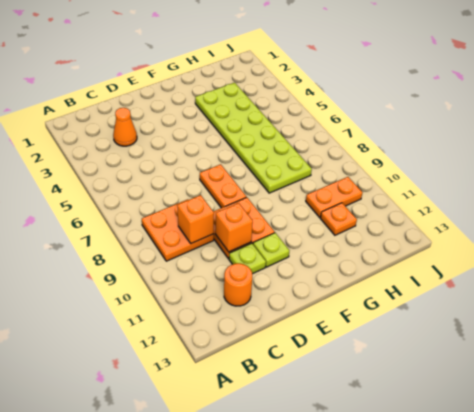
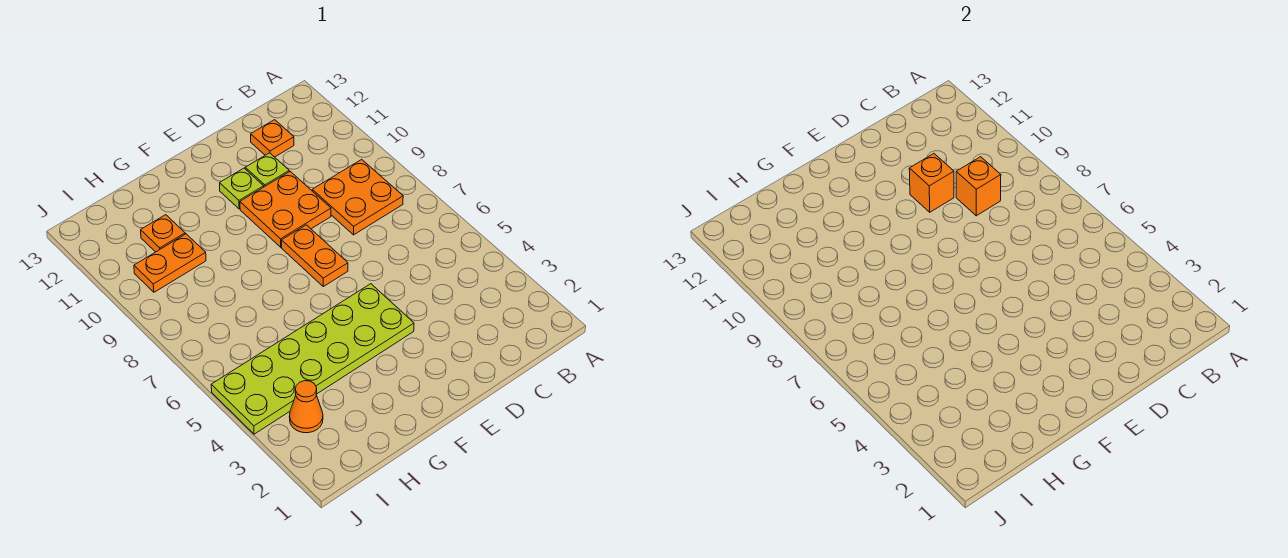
orange 1x1 cone [113,108,137,146] -> orange 1x1 cone moved to [289,381,323,433]
orange 1x1 round brick [224,263,252,306] -> orange 1x1 plate [251,120,294,157]
lime 2x6 plate [195,83,312,193] -> lime 2x6 plate turned to [211,284,414,434]

